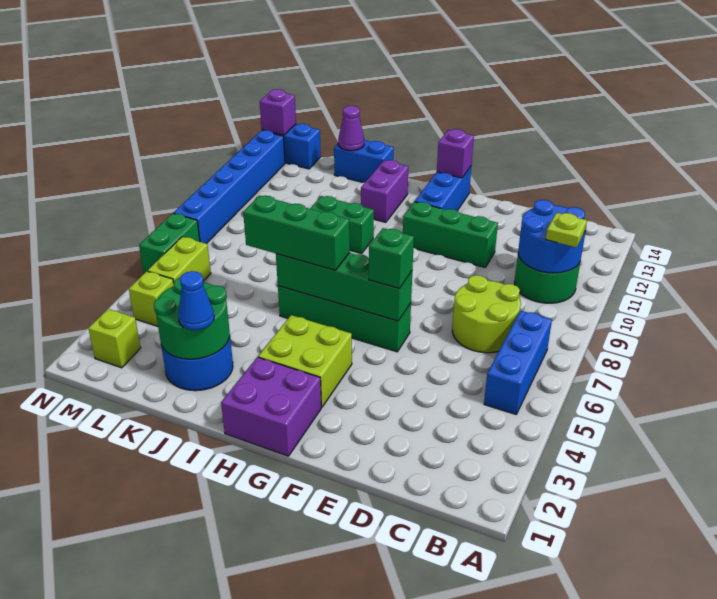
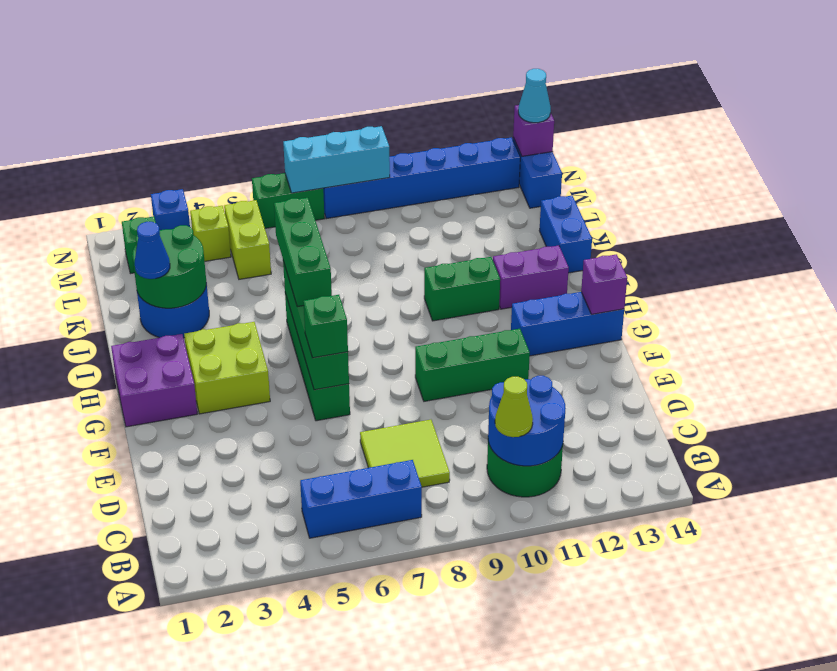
lime 1x1 plate [546,213,587,247] -> lime 1x1 cone [495,377,533,437]
lime 2x2 round brick [452,275,521,353] -> lime 2x2 tile [360,420,450,487]
green 1x3 brick [403,202,498,267] -> green 1x3 brick turned to [415,329,530,401]
green 1x2 brick [310,196,374,254] -> green 1x2 brick turned to [424,257,500,321]
purple 1x1 cone [338,106,364,151] -> none
lime 1x1 brick [88,309,141,368] -> green 1x1 brick [122,216,156,274]
lime 1x2 brick [148,237,211,283] -> lime 1x2 brick turned to [224,200,271,279]
none -> blue 1x1 brick [151,189,190,230]
none -> cyan 1x3 brick [283,126,390,193]
none -> cyan 1x1 cone [518,69,551,123]

